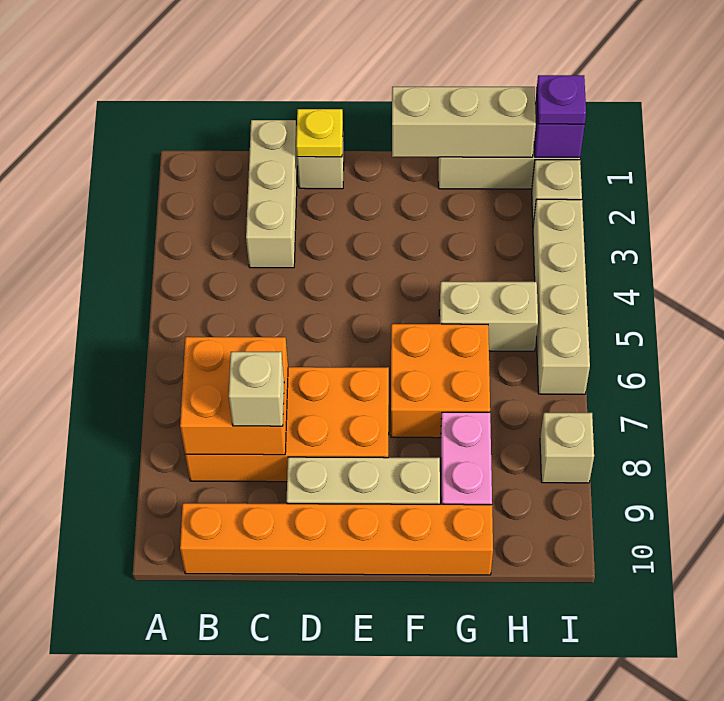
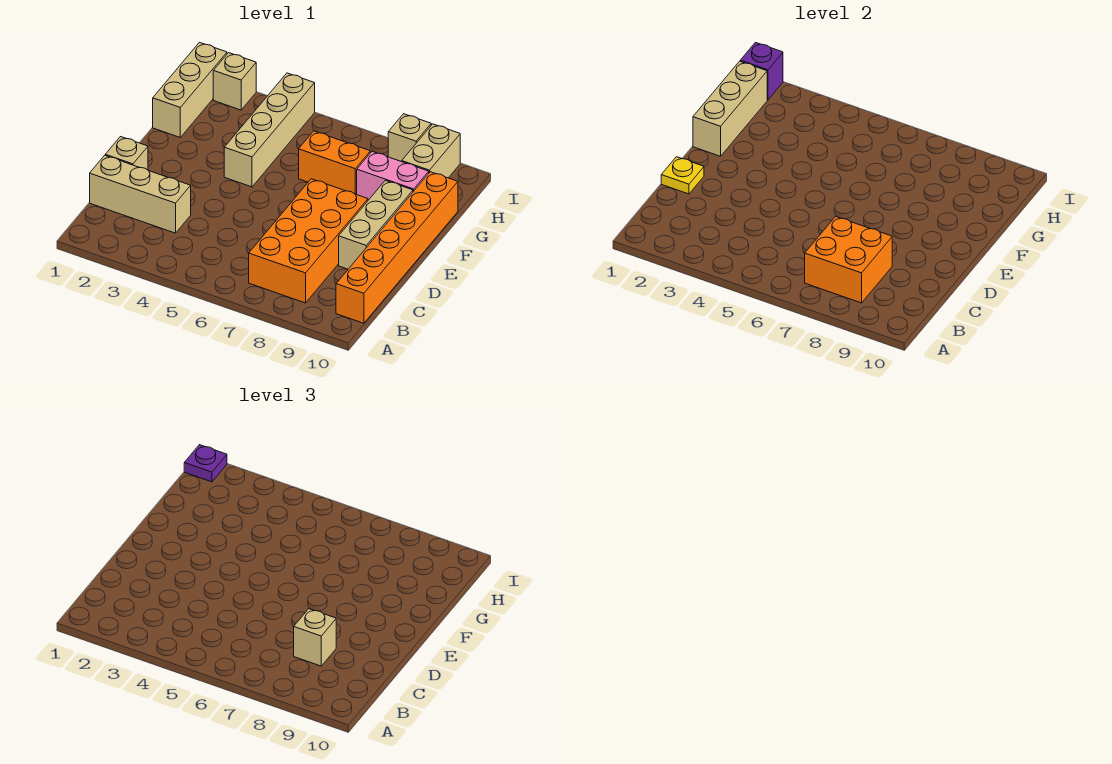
orange 2x2 brick [391,324,490,438] -> orange 1x2 brick [299,131,370,195]
tan 1x2 brick [439,282,538,351] -> tan 1x2 brick moved to [402,124,460,178]
tan 1x4 brick [533,199,590,394] -> tan 1x4 brick turned to [224,73,315,187]

